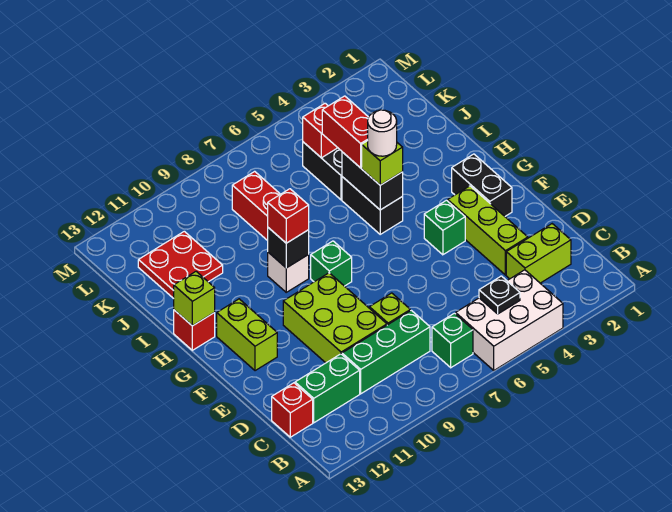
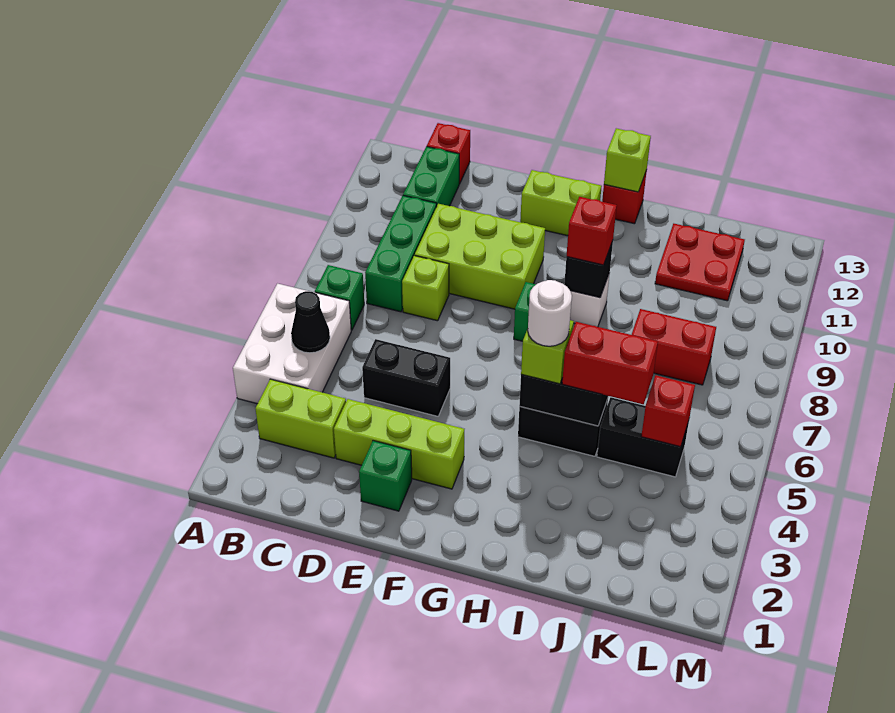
black 1x1 plate [479,276,520,314] -> black 1x1 cone [291,291,330,353]
lime 1x2 brick [506,224,571,283] -> lime 1x2 brick turned to [255,379,346,458]
black 1x2 brick [452,154,512,216] -> black 1x2 brick moved to [362,339,450,416]
green 1x1 brick [424,200,465,255] -> green 1x1 brick moved to [359,441,412,511]

